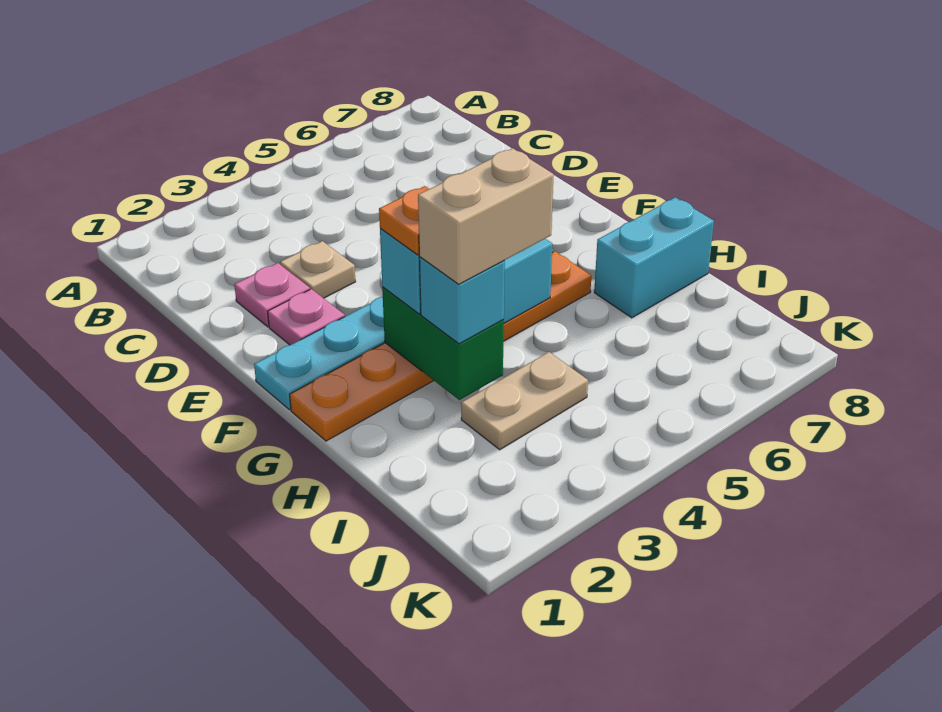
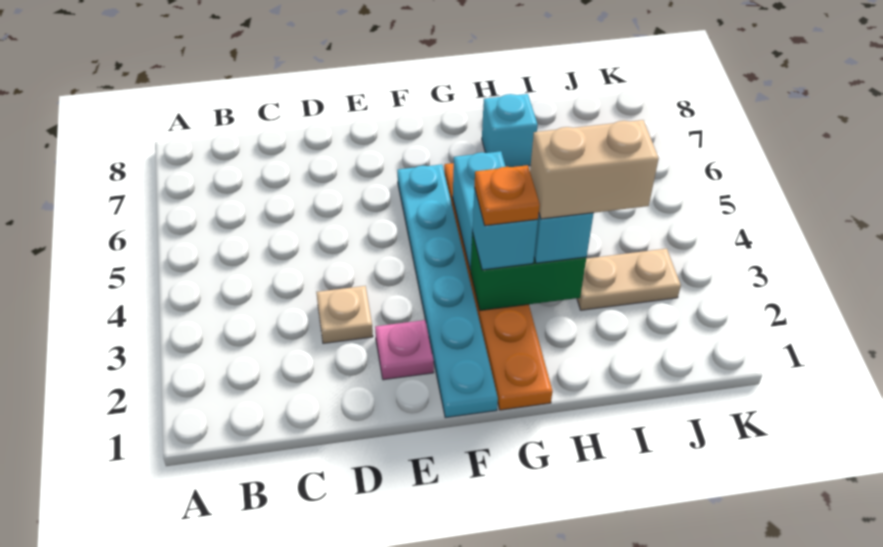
pink 1x1 plate [234,263,310,327] -> none
tan 1x2 brick [418,148,554,284] -> tan 1x2 brick turned to [530,120,659,219]
cyan 1x2 brick [594,197,714,318] -> cyan 1x1 brick [482,94,538,167]
tan 1x2 plate [461,352,588,450] -> tan 1x2 plate turned to [577,249,681,310]

